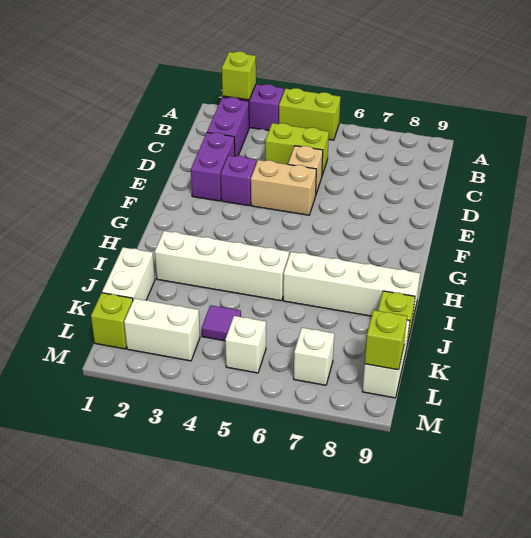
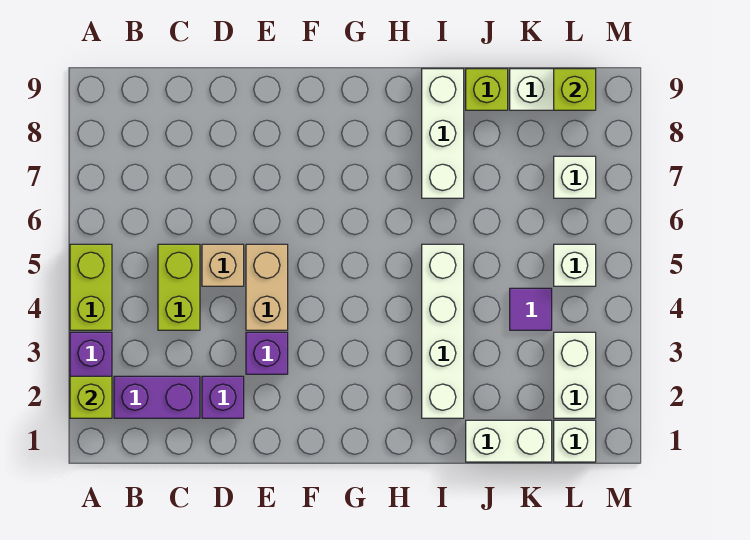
purple 1x2 brick [191,132,235,201] -> purple 1x1 brick [202,376,244,418]
white 1x4 brick [283,252,420,322] -> white 1x3 brick [422,69,464,198]
lime 1x1 brick [91,293,133,349] -> white 1x1 brick [554,420,596,462]

